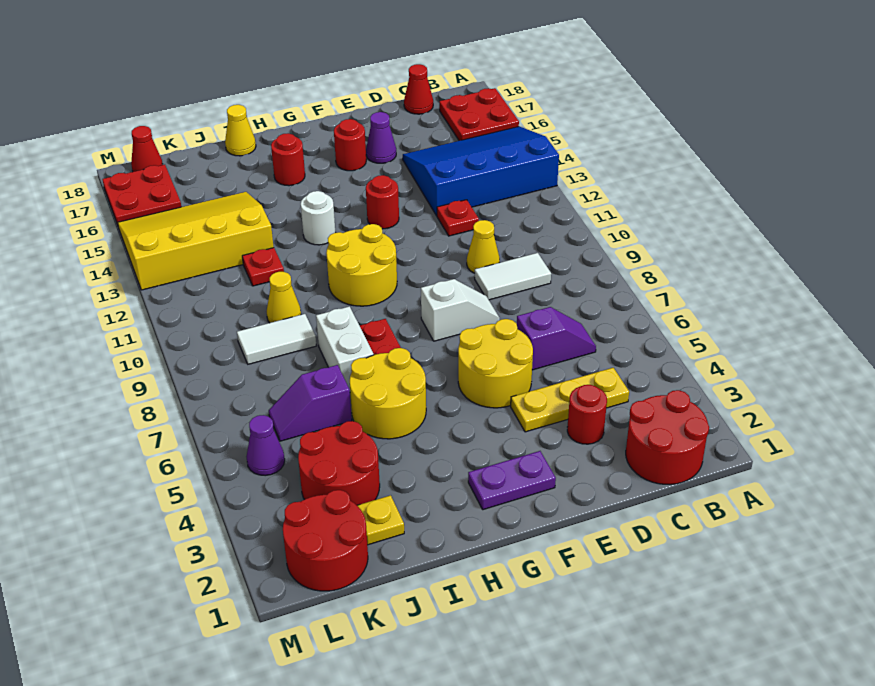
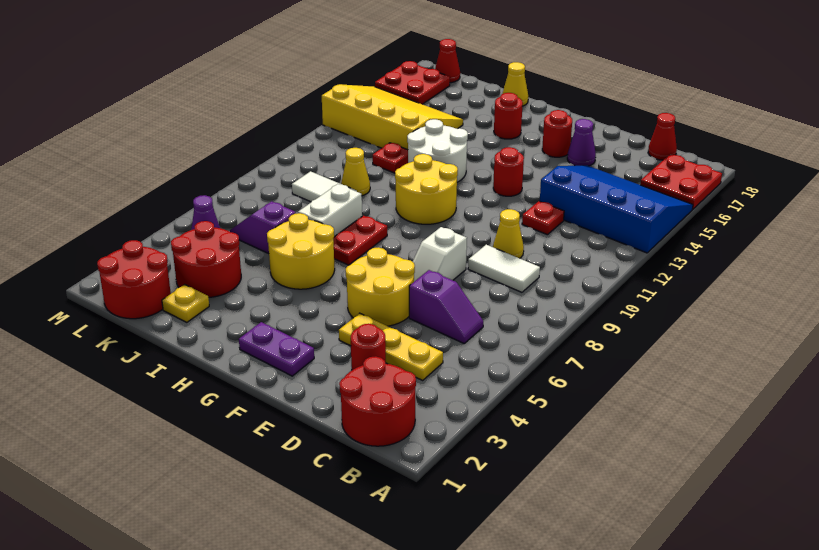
white 1x2 slope [421,279,500,341] -> white 1x2 slope turned to [413,227,467,281]
white 1x1 round brick [301,191,336,245] -> white 2x2 round brick [407,119,468,182]

